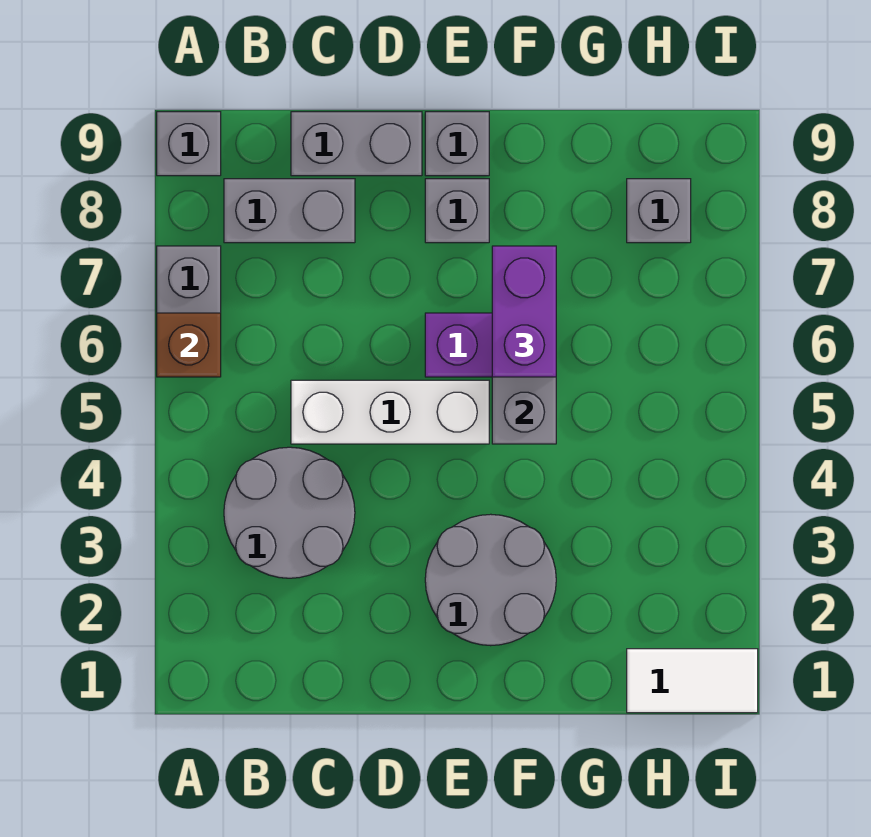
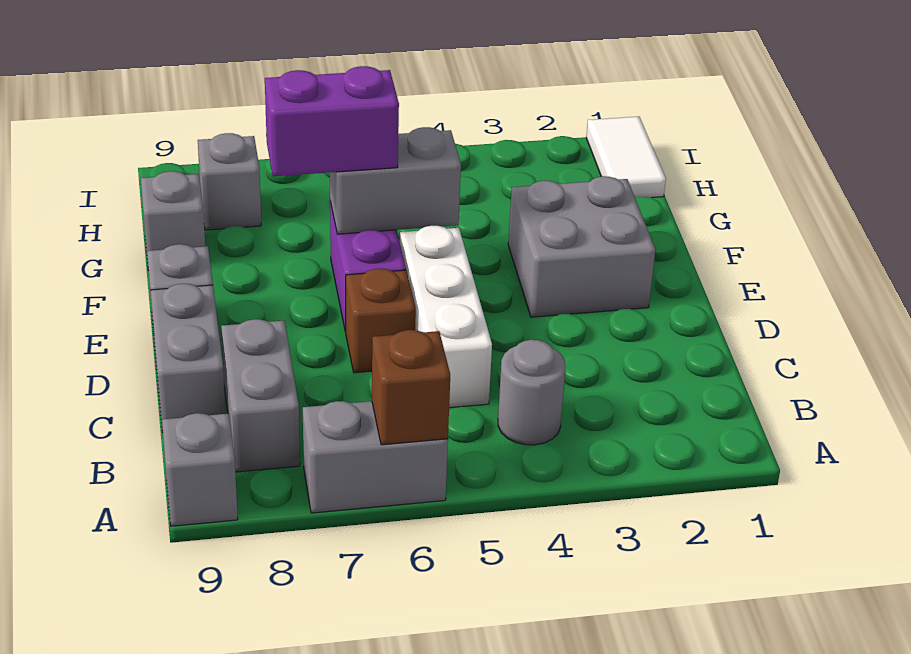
grey 2x2 round brick [224,447,355,578] -> grey 1x1 round brick [498,340,566,445]
none -> brown 1x1 brick [346,269,416,373]
grey 2x2 round brick [425,514,556,646] -> grey 2x2 brick [508,176,655,317]
grey 1x1 brick [425,179,489,243] -> grey 1x1 brick moved to [141,171,205,271]

